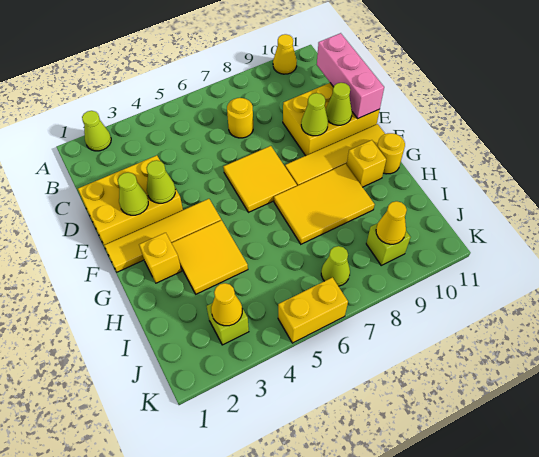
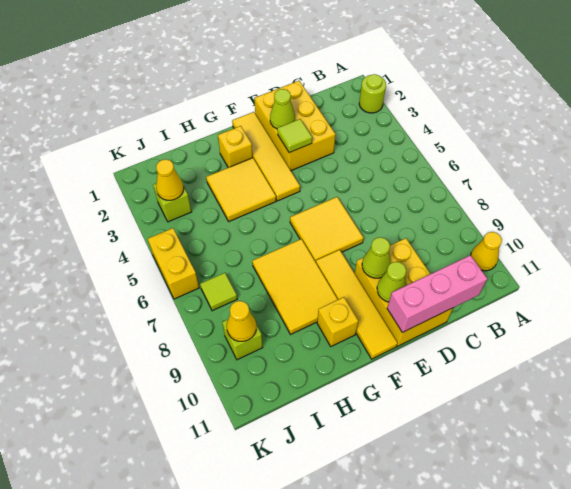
lime 1x1 cone [82,111,111,151] -> lime 1x1 round brick [359,74,386,113]
yellow 1x1 round brick [227,98,253,138] -> none
lime 1x1 cone [147,160,175,203] -> lime 1x1 tile [277,119,312,153]
yellow 1x1 round brick [377,133,405,174] -> none
lime 1x1 cone [321,246,350,286] -> lime 1x1 tile [200,273,237,311]

